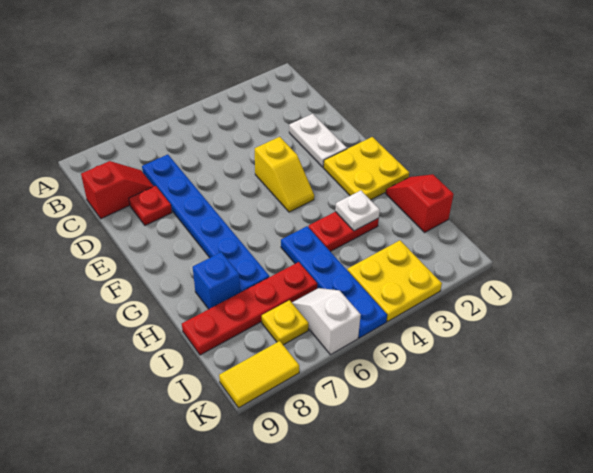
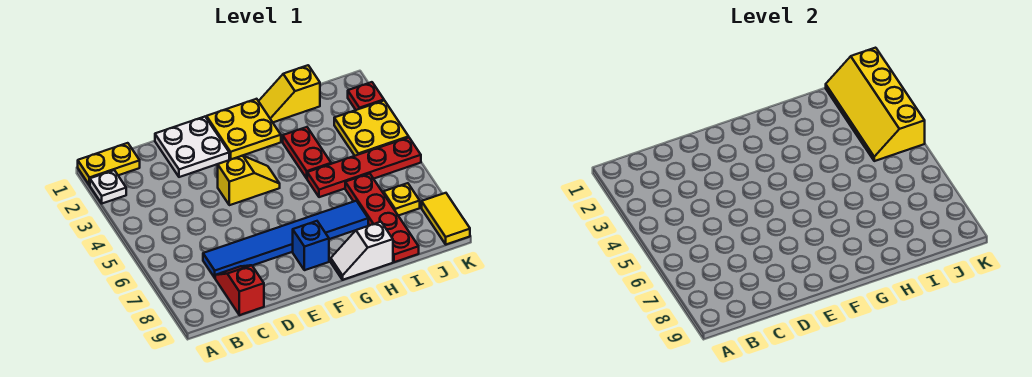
none -> yellow 1x2 plate [78,143,140,185]
blue 1x6 plate [142,155,269,292] -> blue 1x6 tile [203,201,368,278]
white 1x2 plate [289,114,347,167] -> white 2x2 plate [155,117,229,177]
red 1x1 plate [129,186,172,225] -> red 1x1 plate moved to [348,82,384,110]
red 1x2 slope [386,174,454,232] -> yellow 1x2 slope [259,65,320,122]
white 1x1 plate [335,190,380,231] -> white 1x1 plate moved to [90,170,126,203]
blue 1x4 plate [281,226,387,338] -> red 1x4 plate [307,137,421,197]
blue 1x1 brick [193,252,240,309] -> blue 1x1 brick moved to [293,221,329,270]
none -> yellow 2x4 slope [826,48,925,161]
white 1x2 slope [292,288,361,355] -> white 1x2 slope moved to [331,222,393,280]

